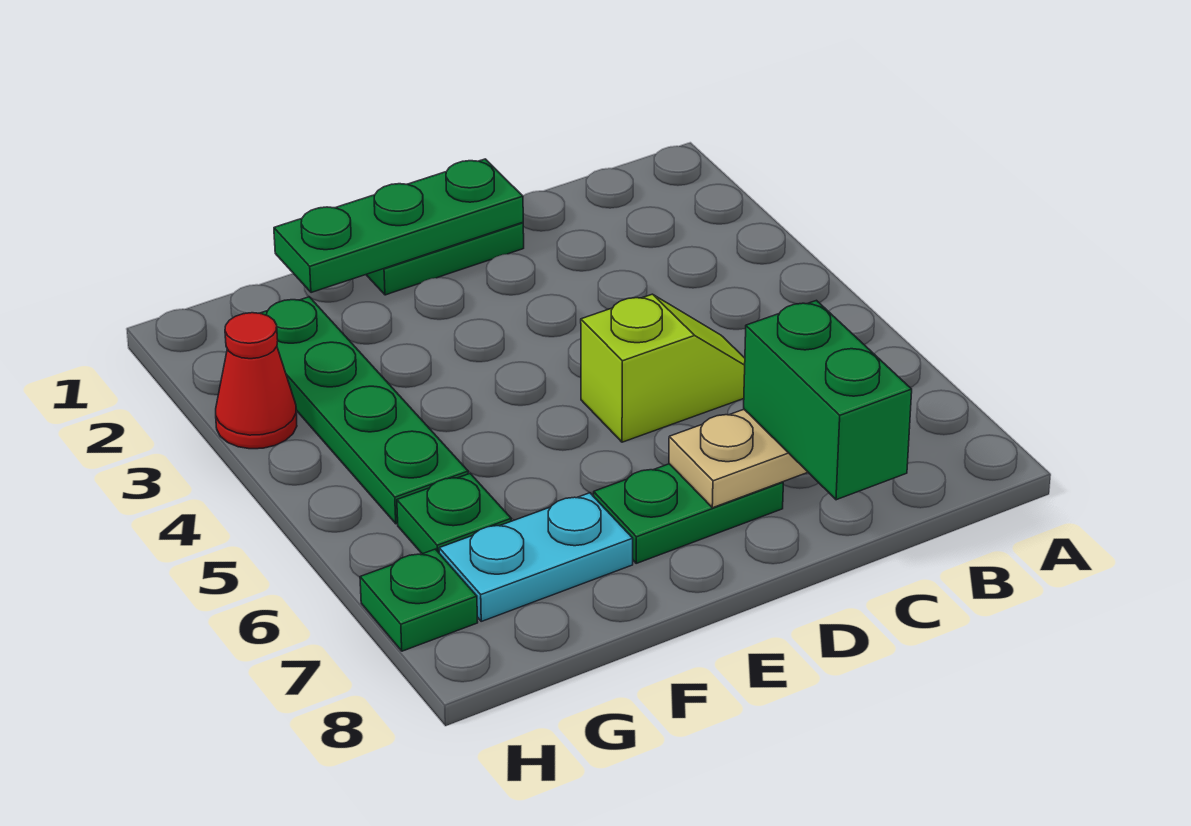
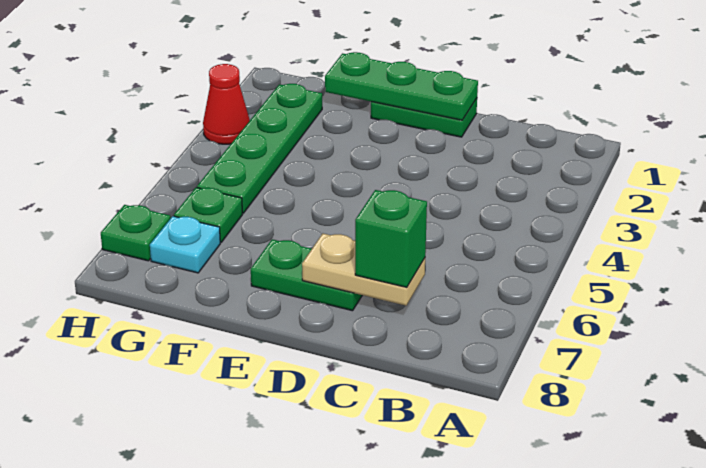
lime 1x2 slope [581,294,745,442] -> none
green 1x2 brick [744,300,912,500] -> green 1x1 brick [355,190,427,287]
cyan 1x2 plate [439,493,633,621] -> cyan 1x1 plate [150,216,220,273]

